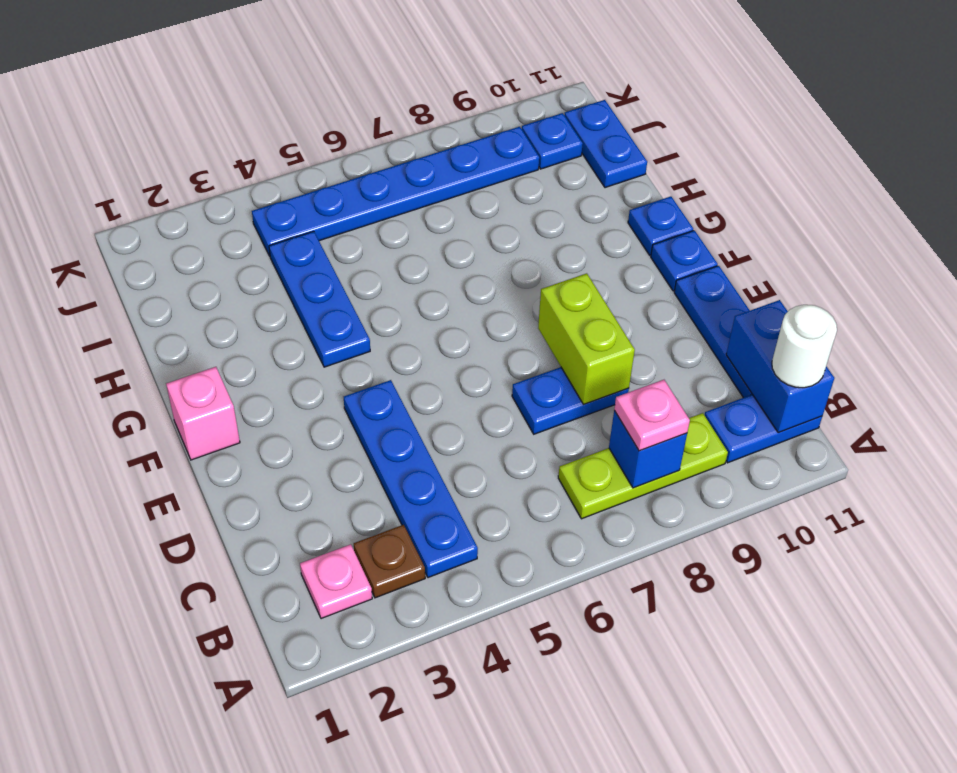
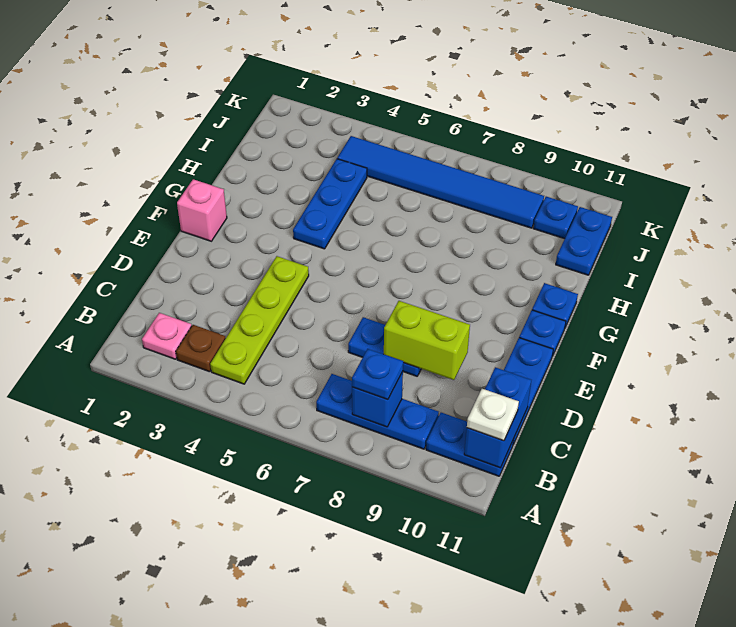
blue 1x4 plate [344,380,478,578] -> lime 1x4 plate [210,256,309,384]
lime 1x3 plate [558,413,728,519] -> blue 1x3 plate [316,374,439,449]
pink 1x1 plate [614,380,690,451] -> blue 1x1 plate [352,349,403,400]
white 1x1 round brick [772,305,837,388] -> white 1x1 plate [467,389,519,441]
lime 1x2 brick [538,273,635,404] -> lime 1x2 brick turned to [384,301,470,380]
blue 1x6 plate [252,127,539,256] -> blue 1x6 tile [337,136,544,228]

